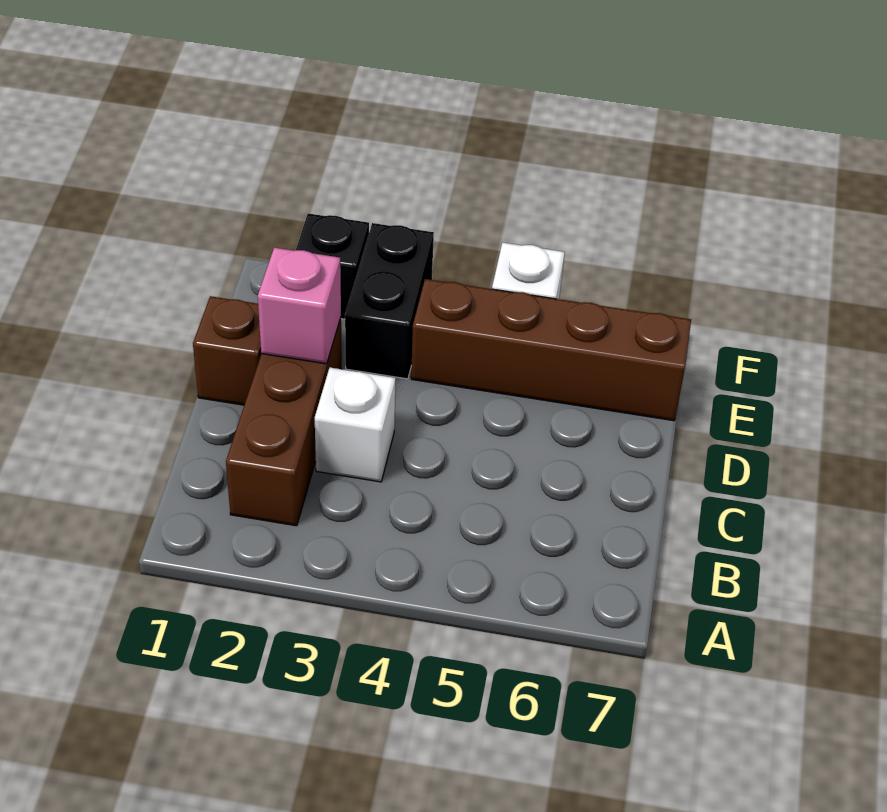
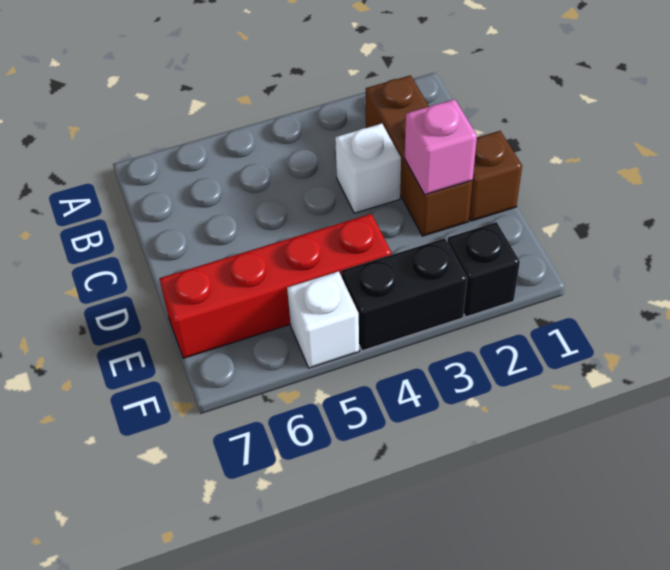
black 1x2 brick [345,223,434,379] -> black 1x2 brick turned to [342,238,467,351]
brown 1x4 brick [411,279,691,421] -> red 1x4 brick [159,214,391,358]

